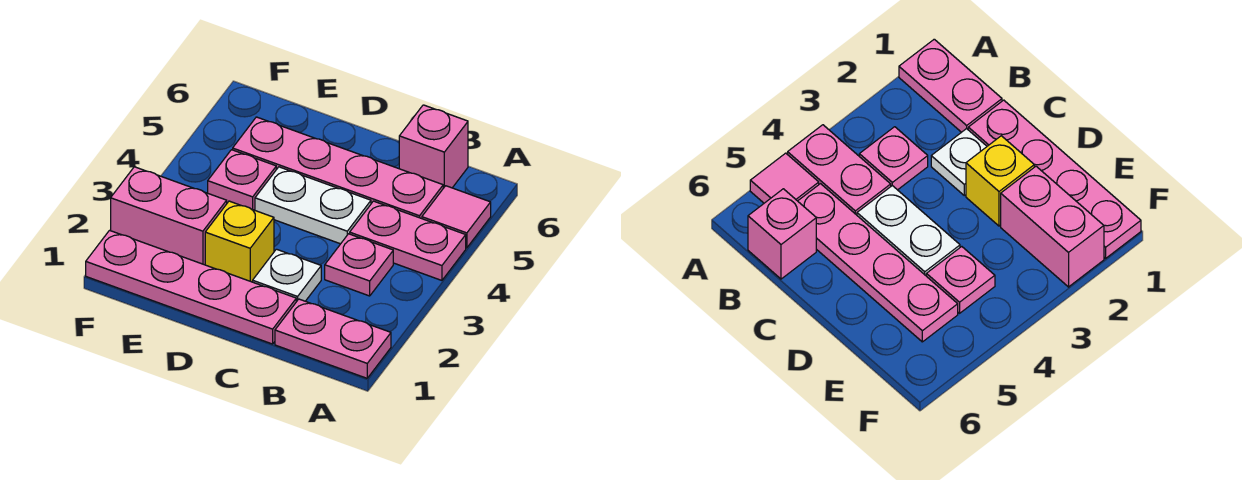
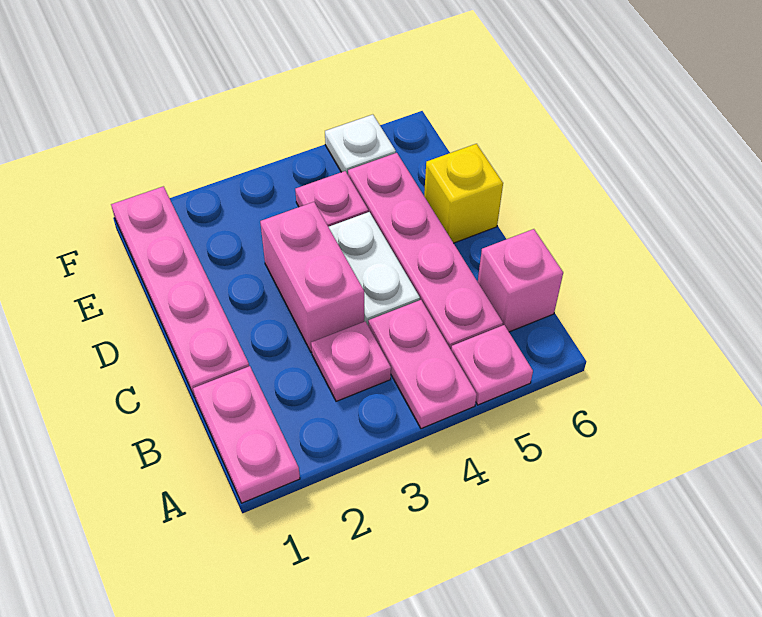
pink 1x1 tile [422,186,491,248] -> pink 1x1 plate [451,325,533,405]
white 1x1 plate [253,249,321,302] -> white 1x1 plate moved to [325,115,396,174]
yellow 1x1 brick [205,201,274,282] -> yellow 1x1 brick moved to [424,144,503,243]
pink 1x2 brick [111,167,227,265] -> pink 1x2 brick moved to [260,202,364,353]

